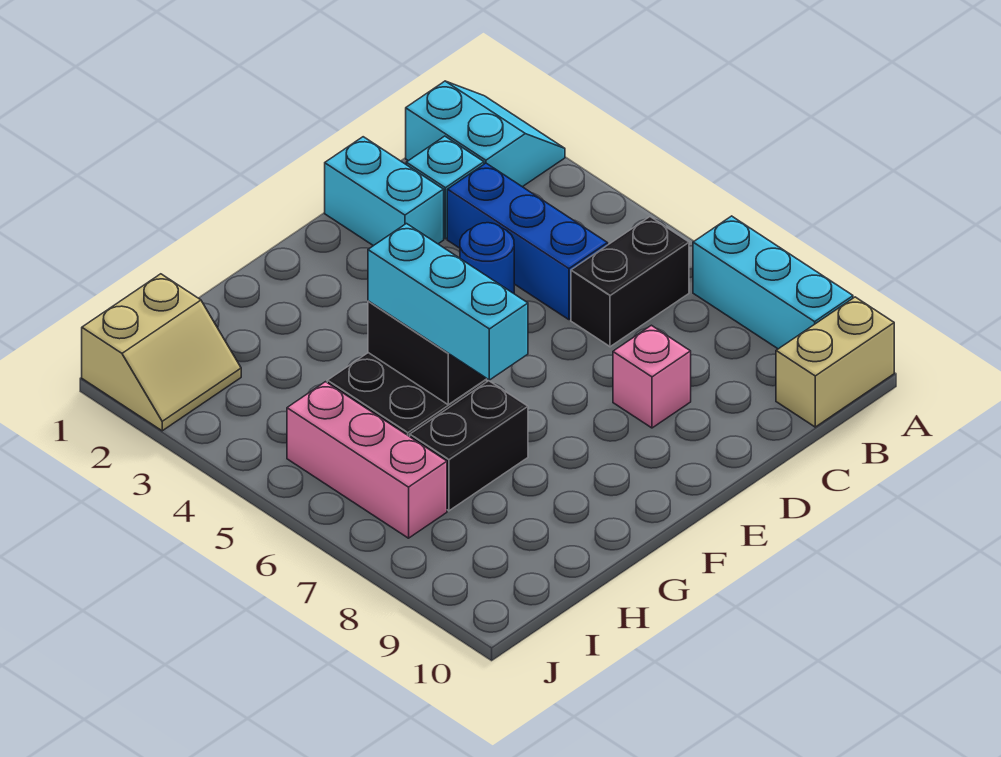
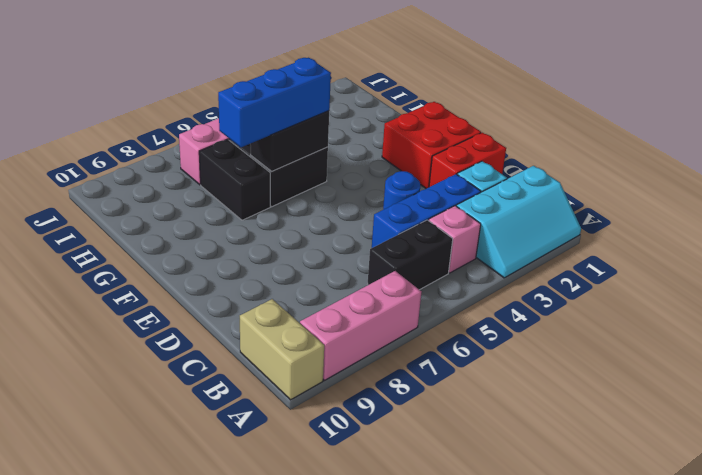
cyan 2x2 slope [406,81,565,187] -> cyan 2x3 slope [456,166,581,278]
cyan 1x3 brick [693,216,853,349] -> pink 1x3 brick [300,271,421,380]
black 1x2 brick [571,217,689,347] -> black 1x2 brick turned to [368,220,453,290]
cyan 1x2 brick [325,137,444,246] -> red 1x2 brick [429,133,506,187]
pink 1x1 brick [613,325,691,428] -> pink 1x1 brick moved to [428,206,481,273]
none -> red 2x2 brick [382,102,481,189]
cyan 1x3 brick [368,224,528,380] -> blue 1x3 brick [218,58,331,147]
tan 2x2 slope [82,274,241,431] -> none

